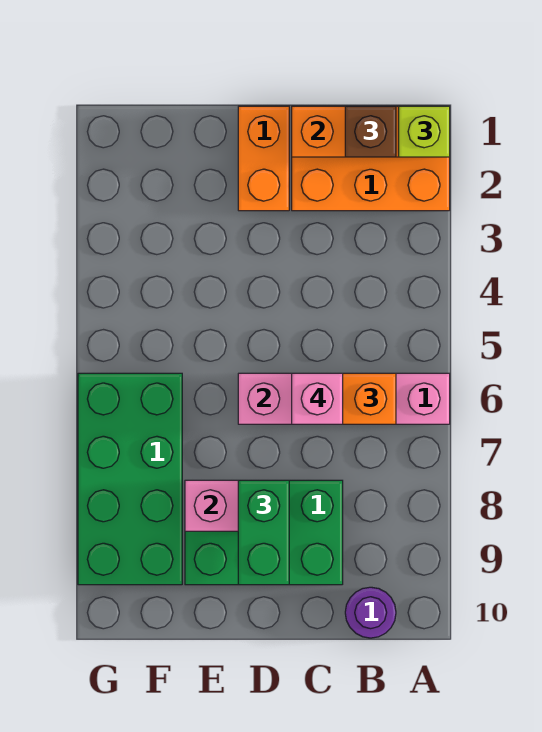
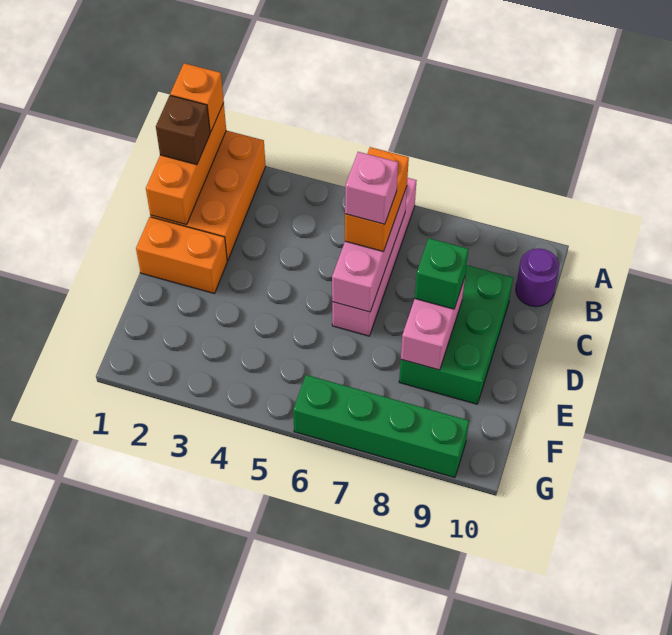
lime 1x1 brick [399,106,450,157] -> orange 1x1 brick [170,63,224,132]
green 1x2 brick [238,480,289,585] -> green 1x1 brick [415,238,468,309]
green 2x4 brick [78,373,182,585] -> green 1x4 brick [293,375,469,478]

